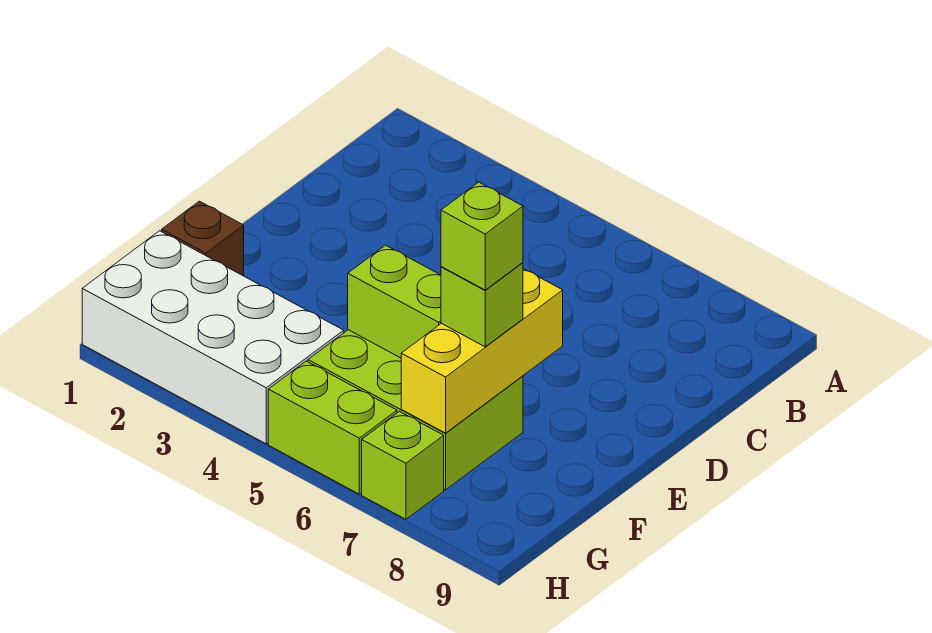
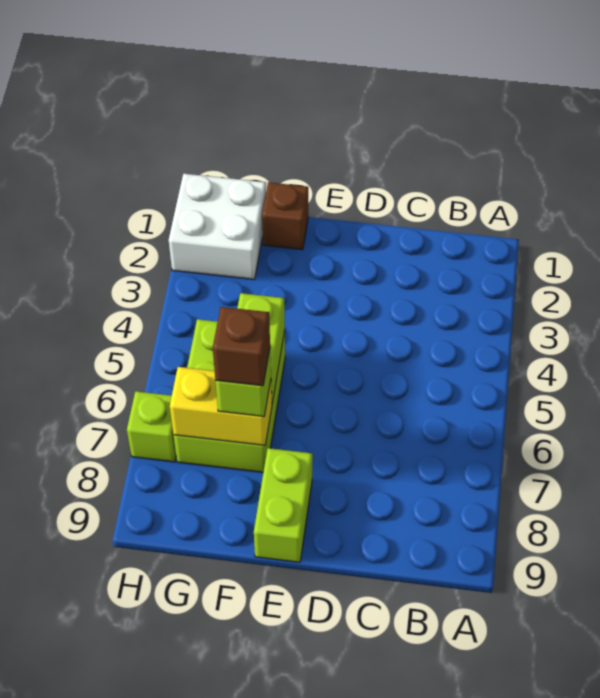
yellow 1x3 brick [401,269,563,433] -> yellow 1x2 brick [170,367,272,445]
lime 1x1 brick [441,182,523,290] -> brown 1x1 brick [213,307,270,386]
white 2x4 brick [82,231,344,444] -> white 2x2 brick [169,174,266,279]
lime 1x2 brick [268,361,397,494] -> lime 1x2 brick moved to [254,448,313,562]

